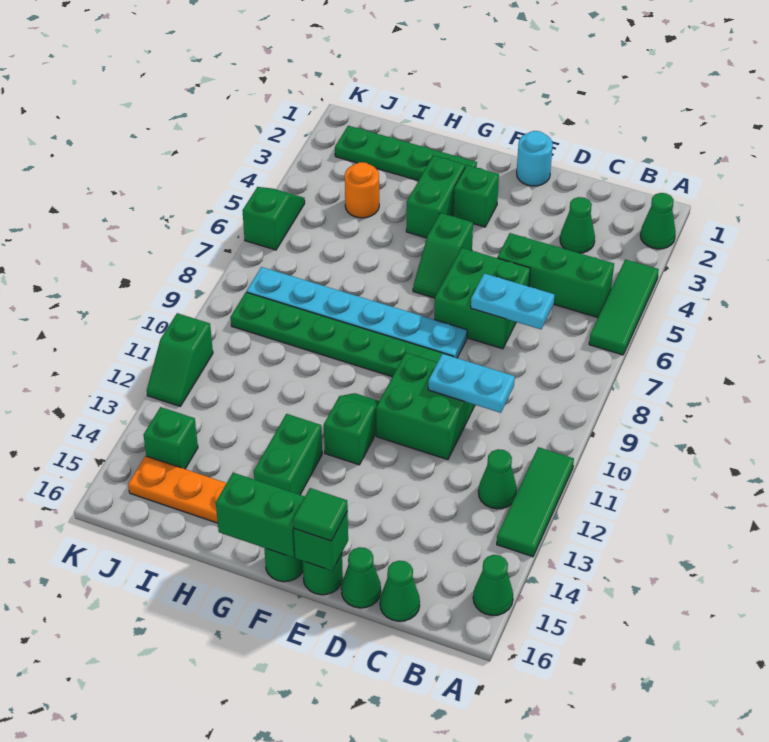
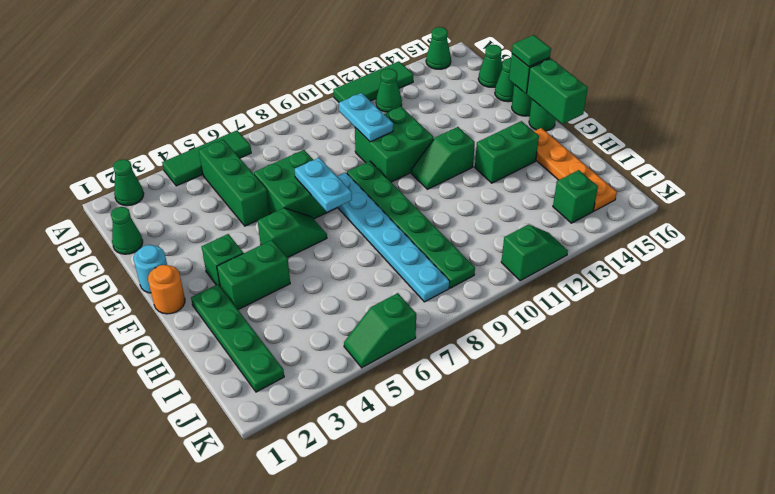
green 1x1 cone [560,197,595,253] -> green 1x1 cone moved to [111,207,143,254]
cyan 1x2 plate [471,273,554,329] -> cyan 1x2 plate moved to [295,158,352,212]
orange 1x1 round brick [345,162,379,218] -> orange 1x1 round brick moved to [148,265,185,314]

